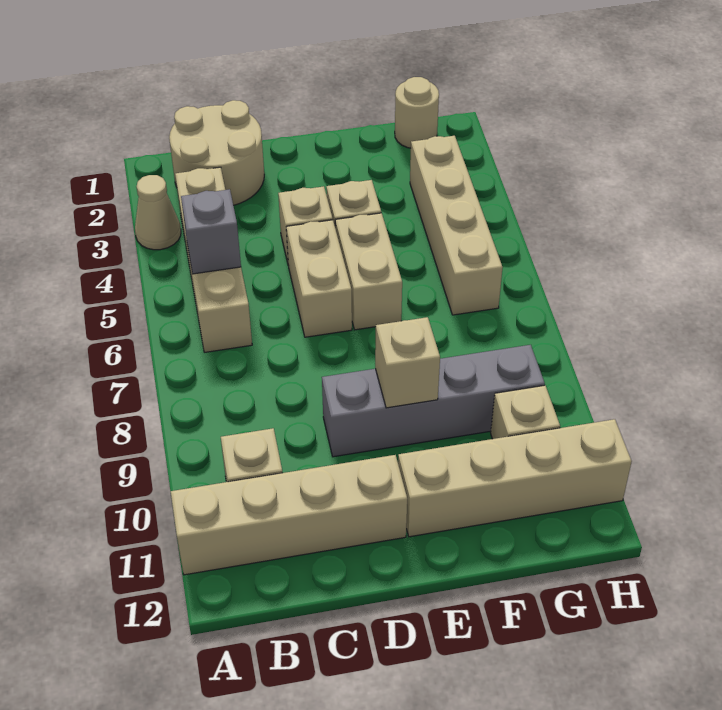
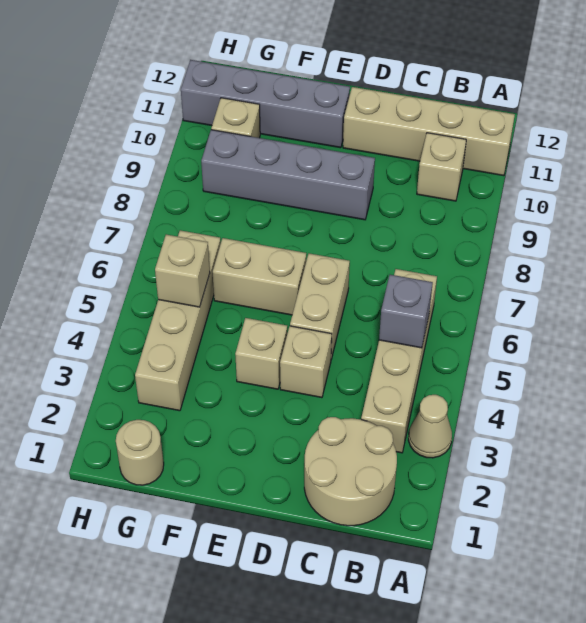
tan 1x2 brick [335,213,402,330] -> tan 1x2 brick turned to [213,238,306,315]
tan 1x1 brick [375,317,440,408] -> tan 1x1 brick moved to [155,235,210,307]
tan 1x4 brick [398,419,632,537] -> grey 1x4 brick [181,60,350,148]

